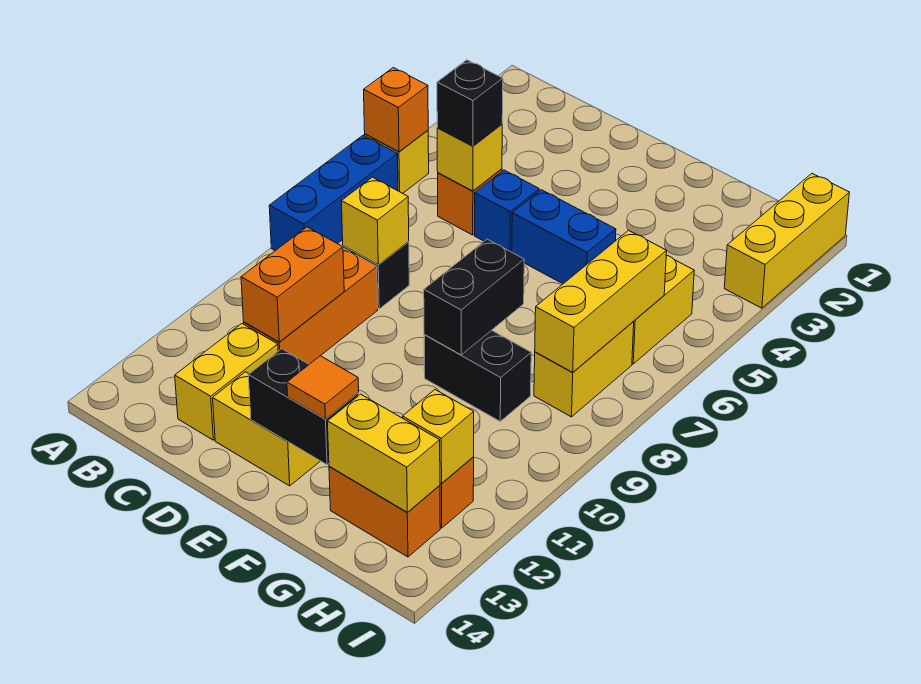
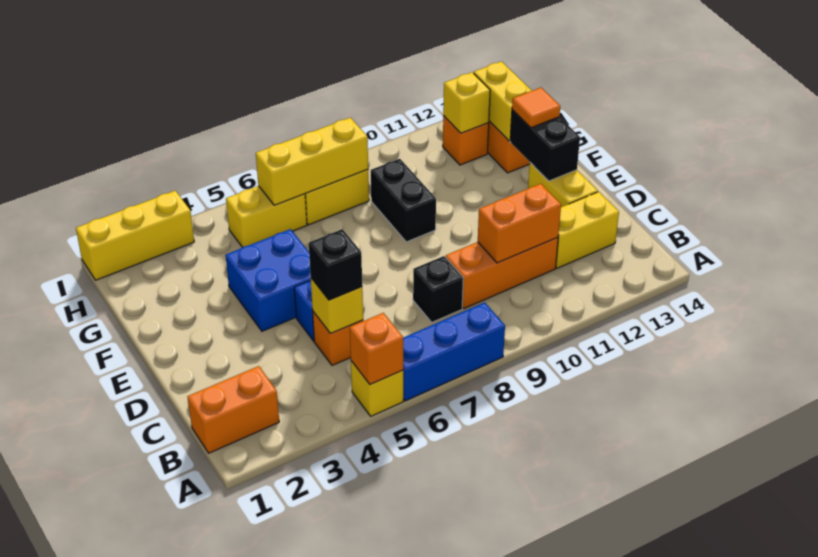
none -> orange 1x2 brick [188,366,279,453]
yellow 1x1 brick [341,177,409,265] -> none
blue 1x2 brick [512,190,616,284] -> blue 2x2 brick [225,229,311,331]
black 1x2 brick [424,239,524,355] -> none

